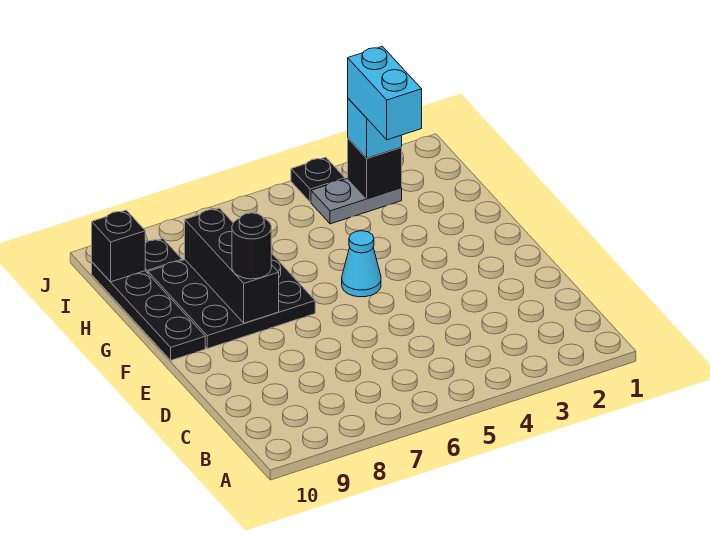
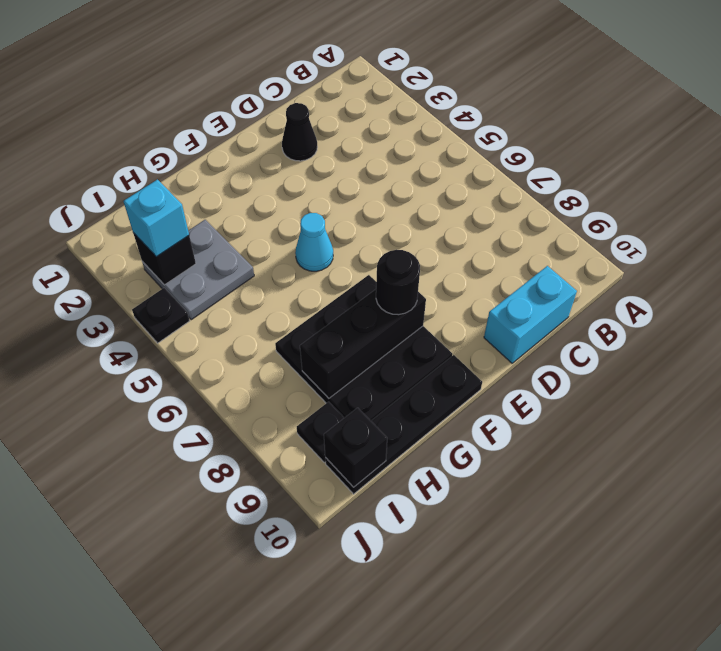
none -> black 1x1 cone [282,103,317,161]
cyan 1x2 brick [348,46,422,140] -> cyan 1x2 brick moved to [484,266,577,363]
grey 1x2 plate [311,178,402,224] -> grey 2x2 plate [142,220,254,320]

